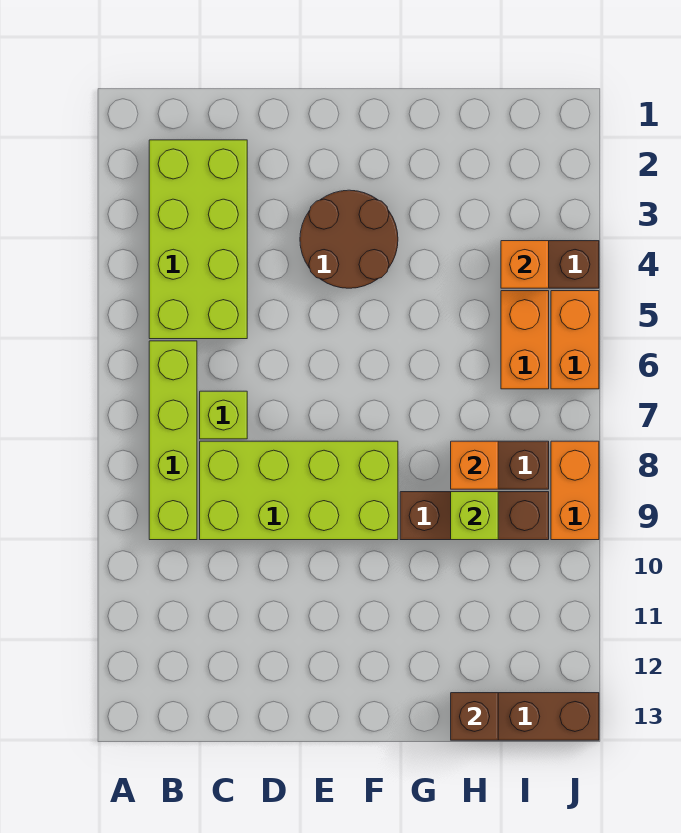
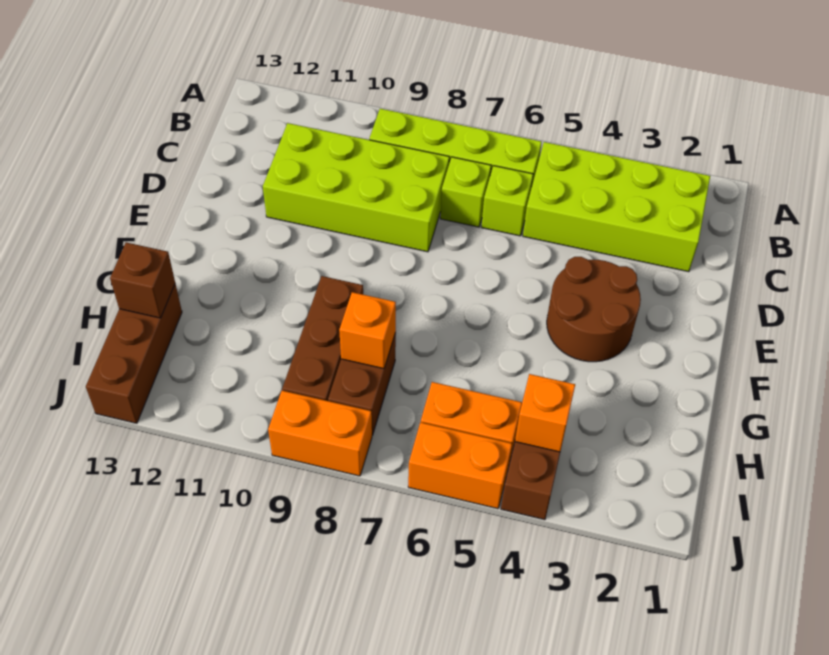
lime 2x4 brick [200,441,398,540] -> lime 2x4 brick turned to [263,123,449,252]
lime 1x1 brick [451,492,498,540] -> lime 1x1 brick moved to [482,166,533,236]

